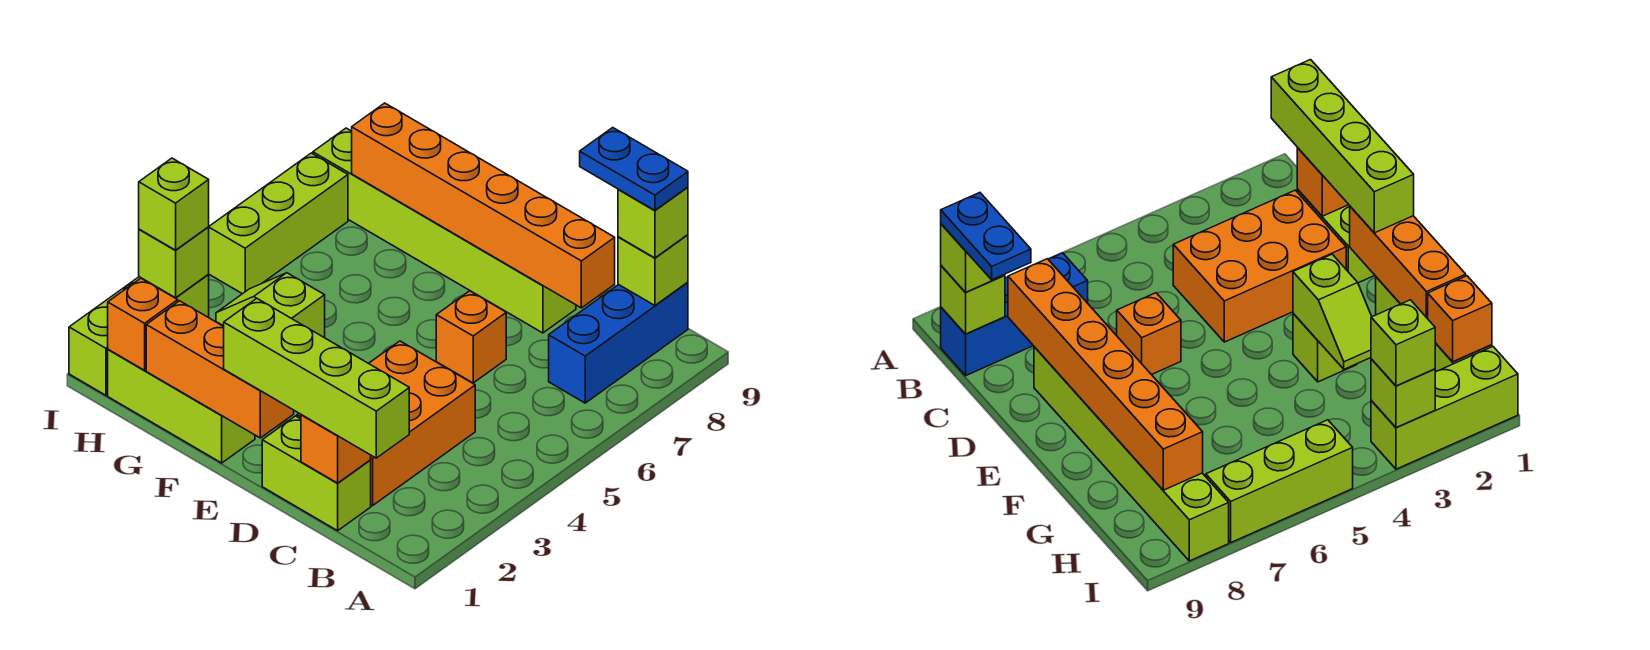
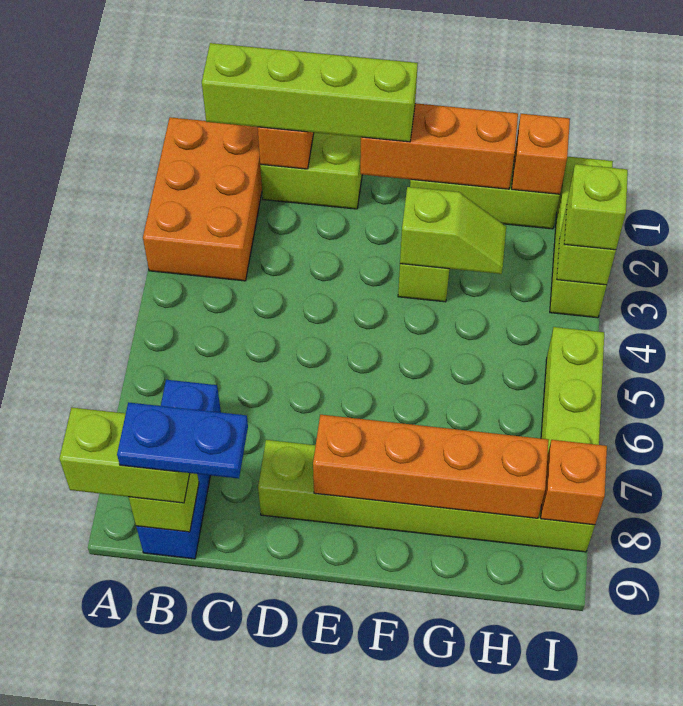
lime 1x1 brick [618,187,688,258] -> lime 1x2 brick [59,408,190,503]
orange 2x3 brick [297,341,475,506] -> orange 2x3 brick moved to [143,117,262,281]
orange 1x6 brick [352,103,615,308] -> orange 1x4 brick [313,415,549,518]
orange 1x1 brick [436,291,506,383] -> orange 1x1 brick moved to [541,440,607,525]

